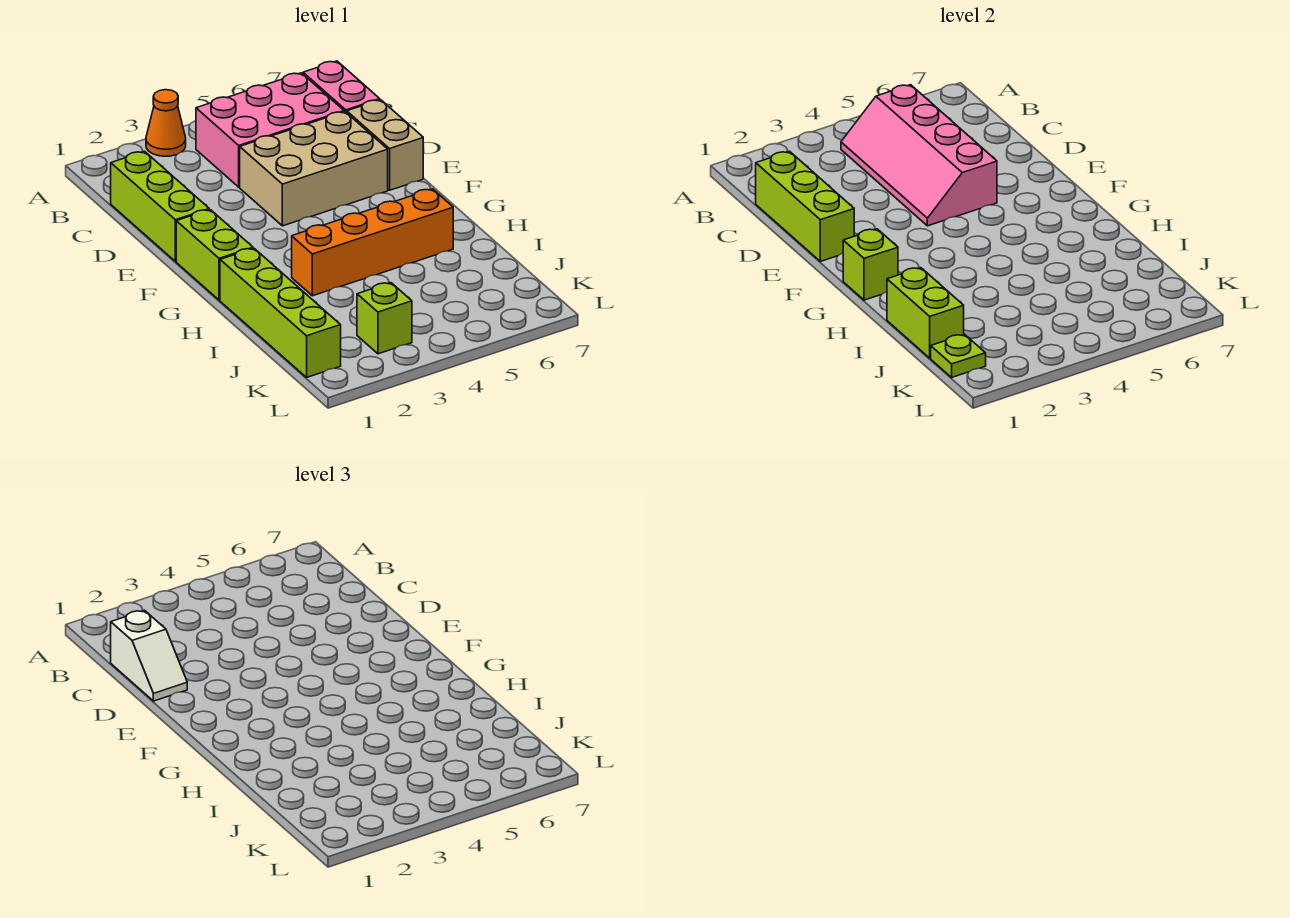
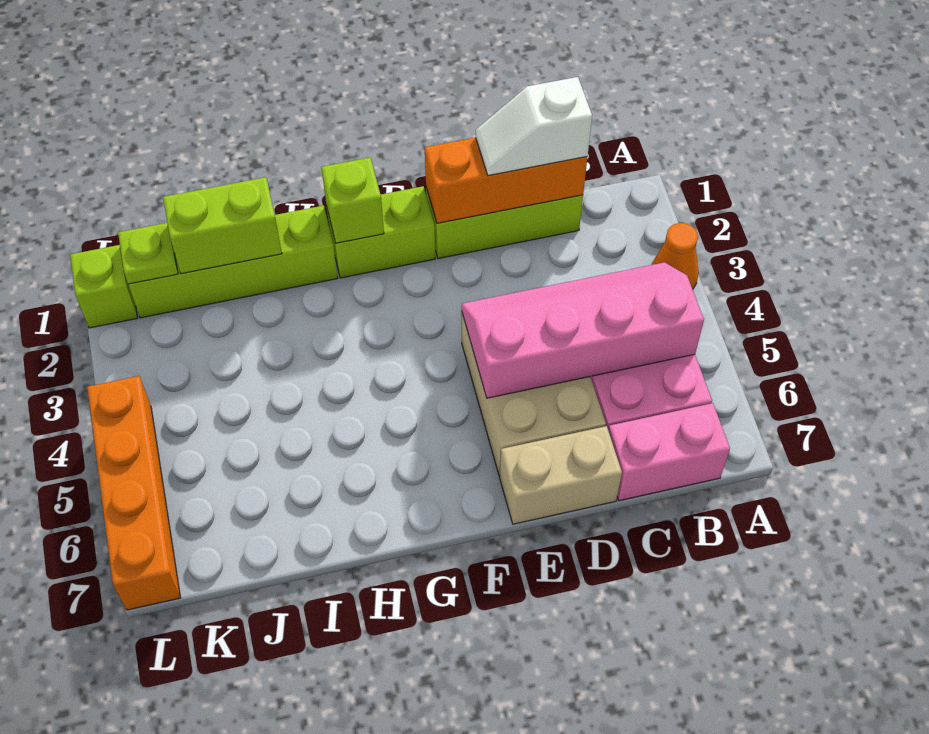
lime 1x3 brick [756,151,854,261] -> orange 1x3 brick [425,138,587,223]
orange 1x4 brick [292,189,453,296] -> orange 1x4 brick moved to [87,376,180,610]
lime 1x1 brick [357,283,412,354] -> lime 1x1 brick moved to [70,245,137,328]

